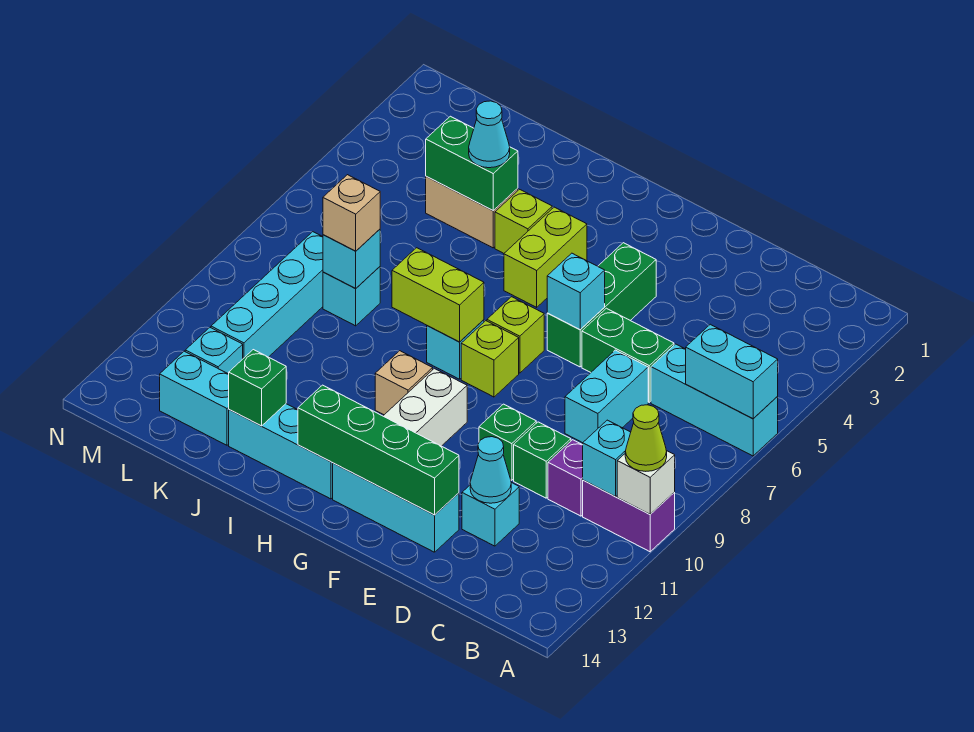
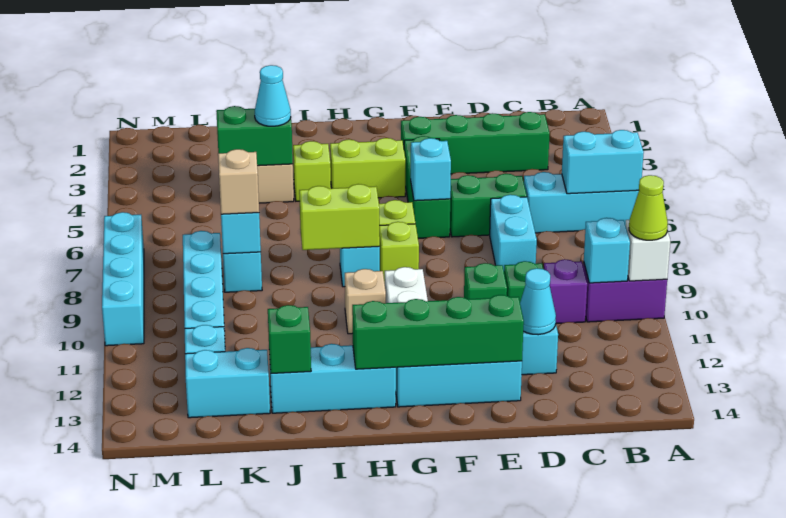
none -> green 1x4 brick [401,112,550,174]
lime 1x2 brick [504,207,587,307] -> lime 1x2 brick turned to [330,138,405,198]
none -> cyan 1x4 brick [102,212,144,346]

